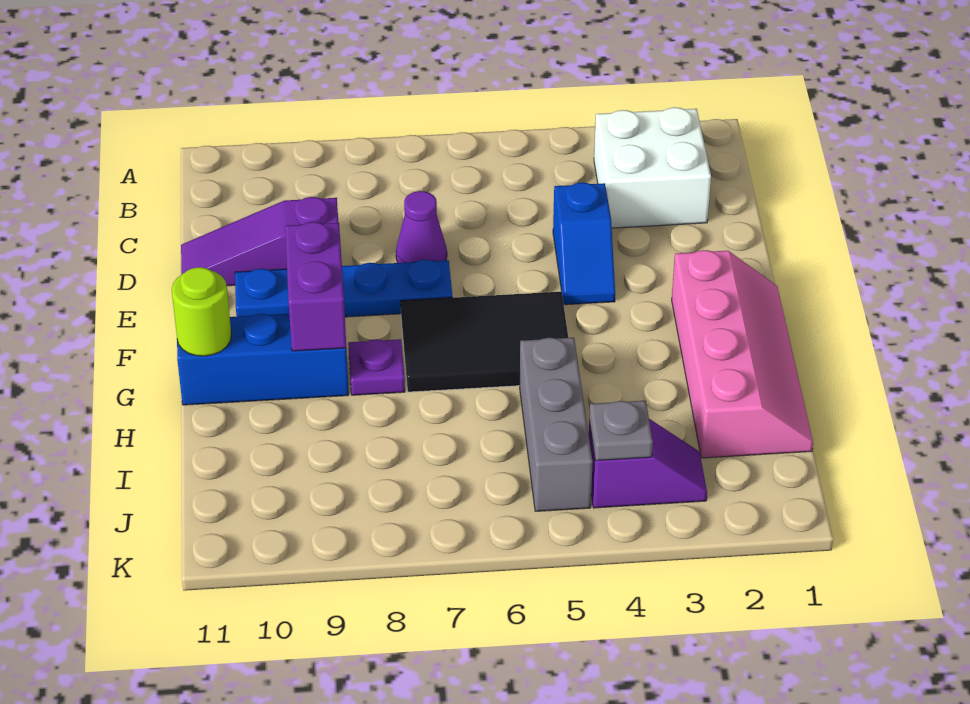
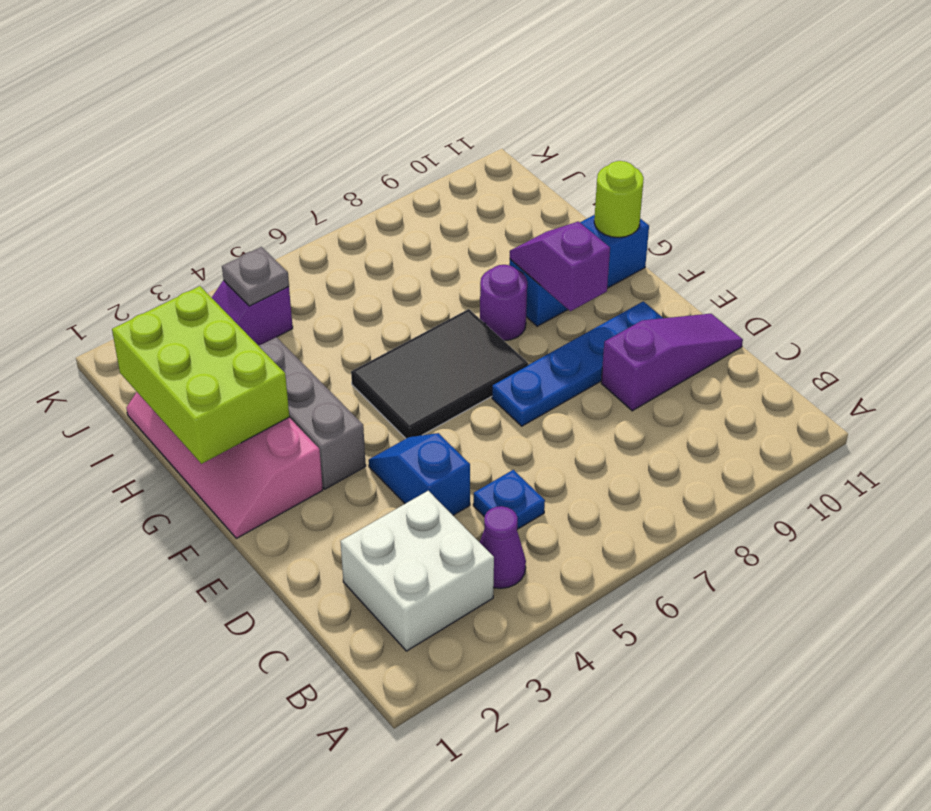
none -> blue 1x1 plate [473,470,545,529]
purple 1x1 cone [396,191,447,263] -> purple 1x1 cone moved to [480,506,526,588]
purple 1x2 brick [285,222,346,351] -> purple 1x2 slope [510,221,610,311]
none -> lime 2x3 brick [112,286,289,464]
purple 1x1 plate [348,339,405,395] -> purple 1x1 round brick [480,265,527,341]
grey 1x3 brick [520,338,593,511] -> grey 1x3 brick moved to [259,337,366,489]

